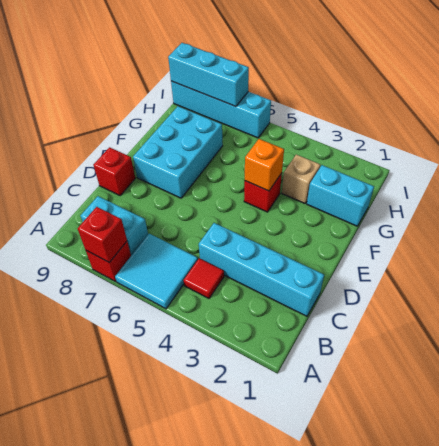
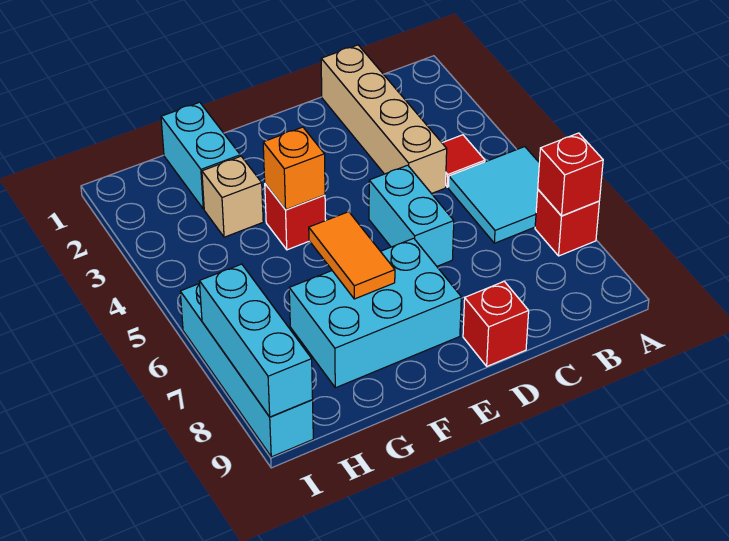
cyan 1x2 brick [81,196,148,256] -> cyan 1x2 brick moved to [369,165,454,266]
cyan 1x4 brick [199,223,324,316] -> tan 1x4 brick [321,45,447,194]
none -> orange 1x2 tile [309,212,395,299]

